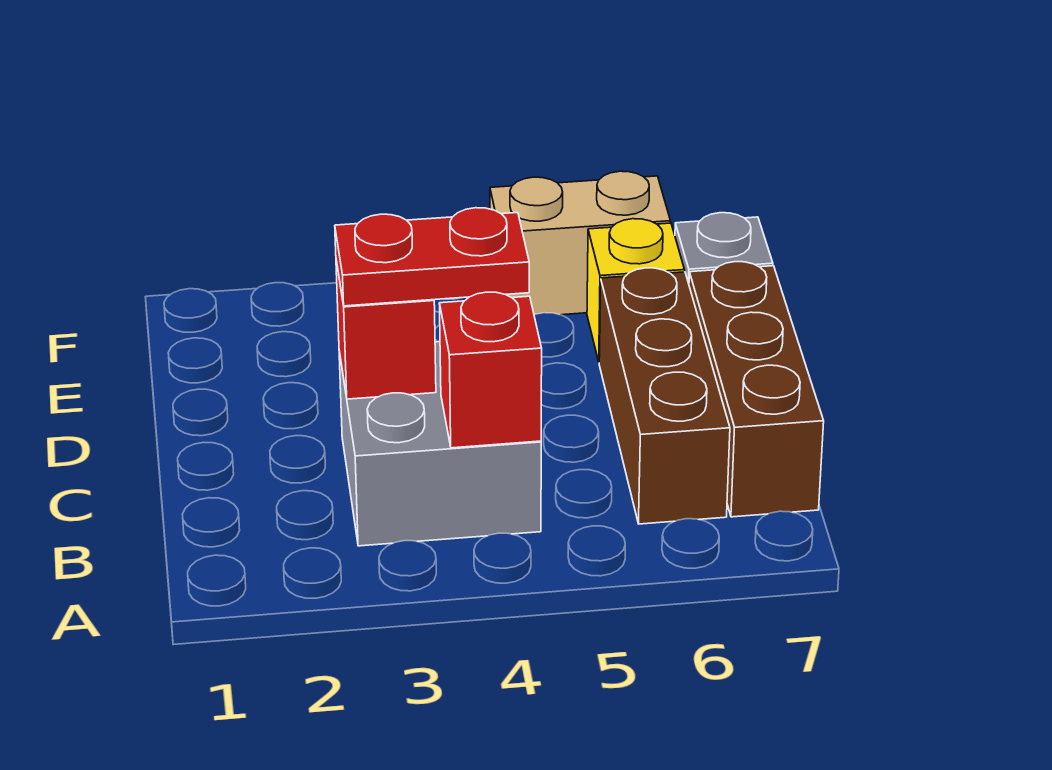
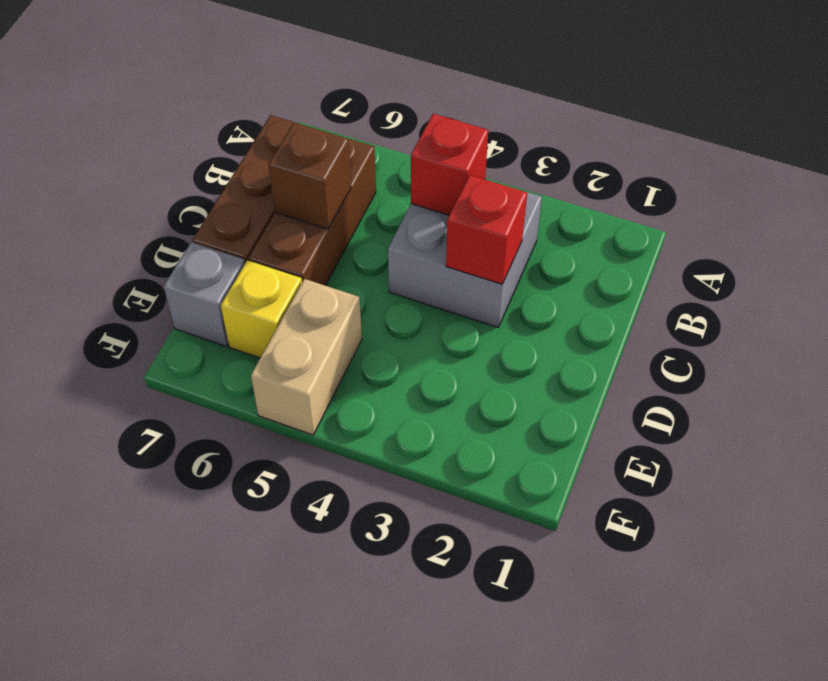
red 1x2 plate [335,208,529,306] -> none
none -> brown 1x1 brick [268,122,351,229]
tan 1x2 brick [490,171,671,315] -> tan 1x2 brick turned to [251,279,362,435]

